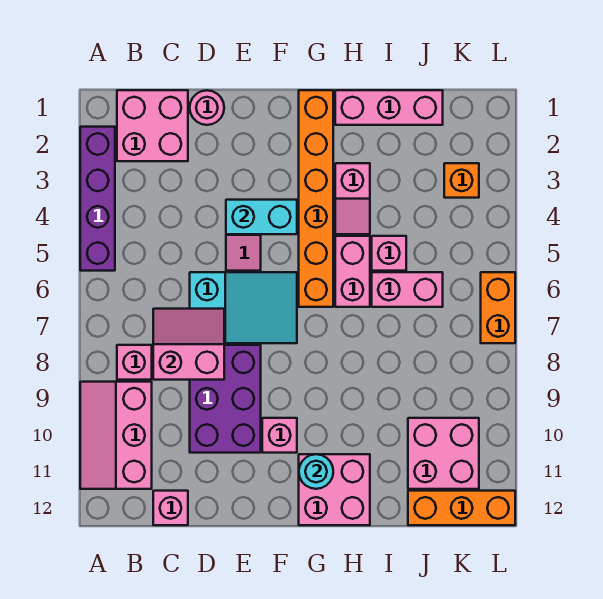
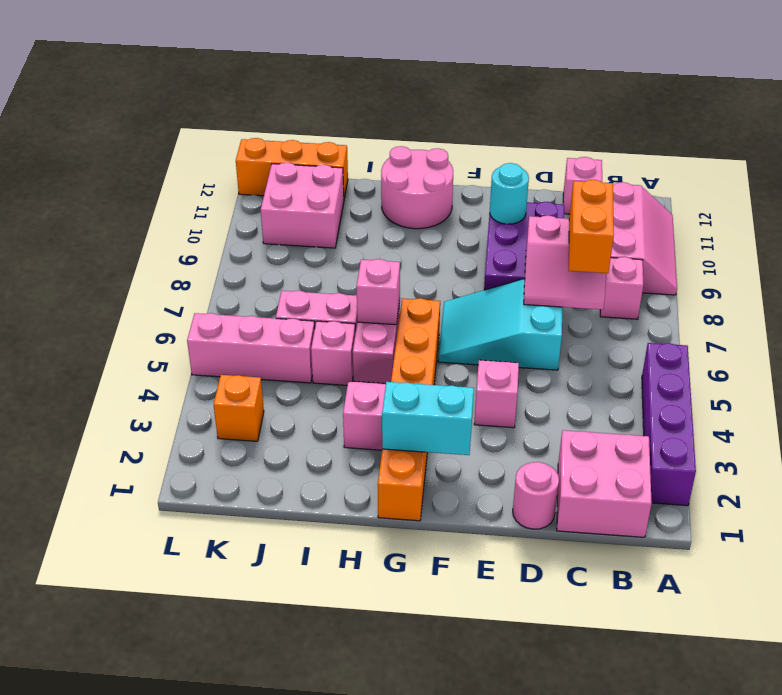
cyan 1x2 brick [226,200,297,234] -> cyan 1x2 brick moved to [382,382,474,455]
pink 1x1 brick [262,418,297,453] -> pink 1x1 brick moved to [357,259,400,325]
pink 2x2 brick [299,454,370,525] -> pink 2x2 round brick [381,146,453,229]
cyan 1x1 round brick [299,454,333,489] -> cyan 1x1 round brick moved to [490,163,529,224]
pink 1x3 brick [335,90,443,125] -> pink 1x3 brick moved to [187,313,315,383]
orange 1x2 brick [481,272,515,343] -> orange 1x2 brick moved to [569,180,614,273]

